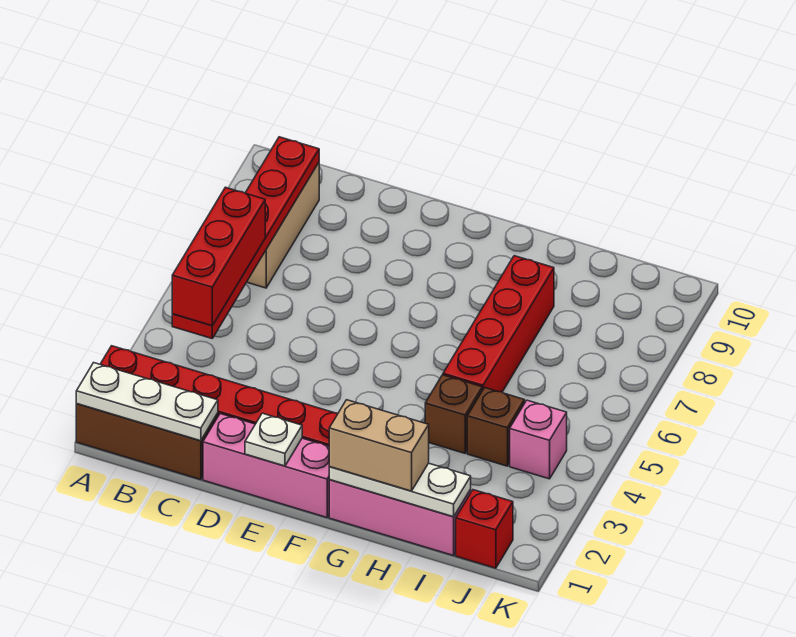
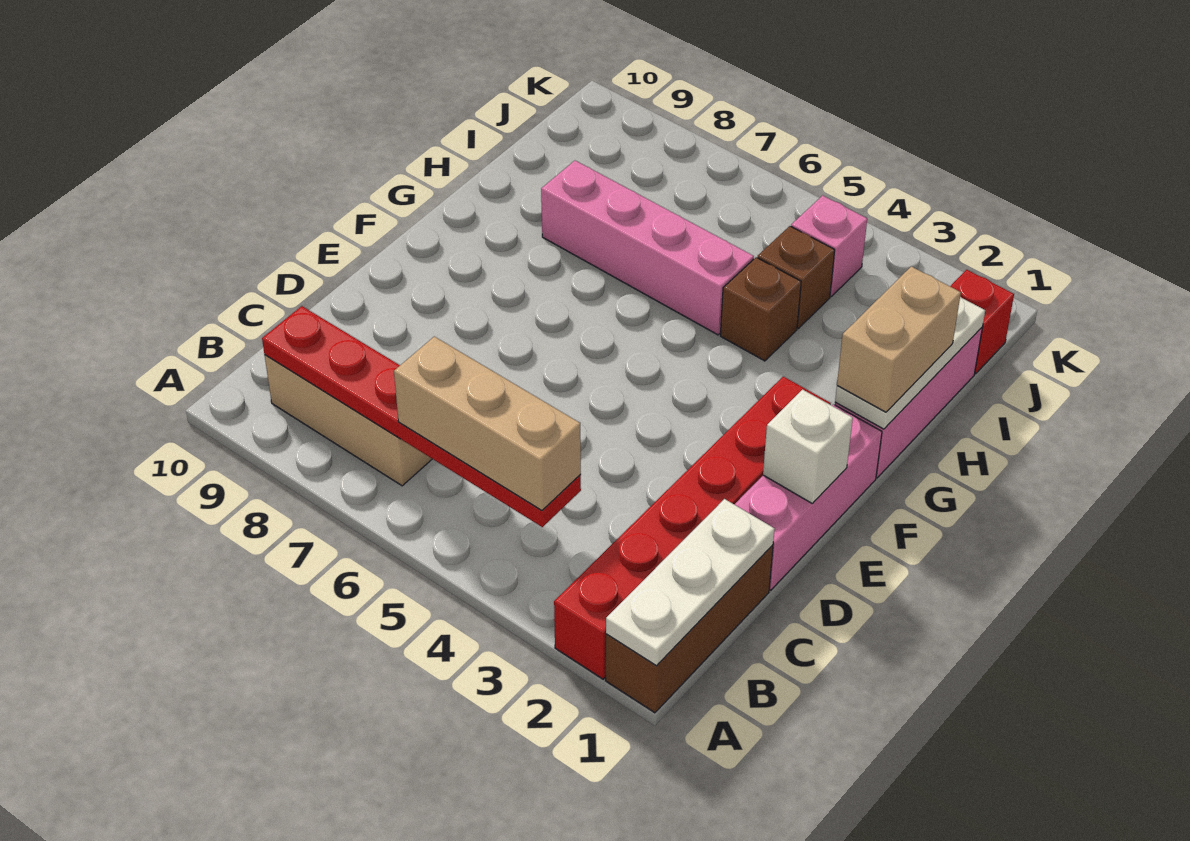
red 1x3 brick [172,187,265,326] -> tan 1x3 brick [394,337,581,510]
white 1x1 plate [245,413,302,466] -> white 1x1 brick [763,390,853,504]
red 1x4 brick [443,256,554,392] -> pink 1x4 brick [541,161,754,335]

